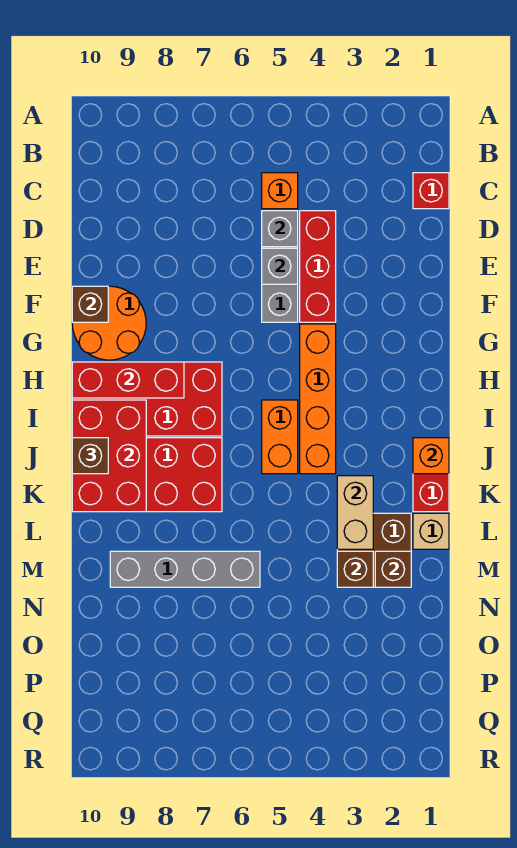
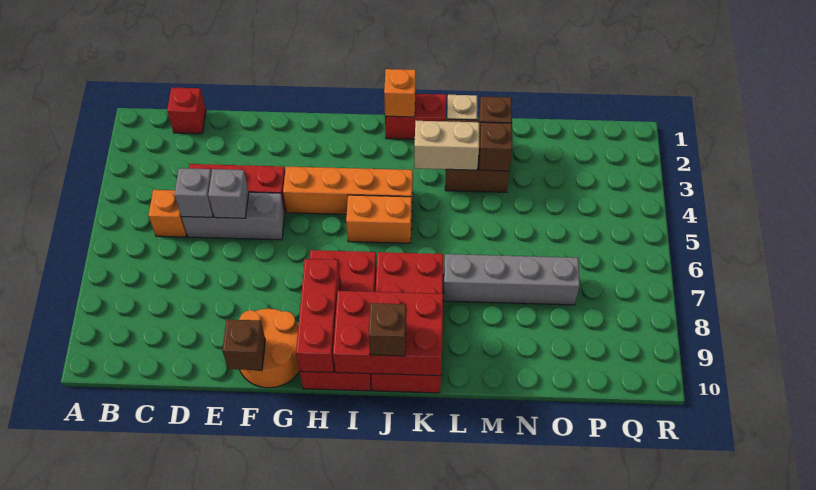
grey 1x4 brick [110,551,260,587] -> grey 1x4 brick turned to [443,254,580,305]

